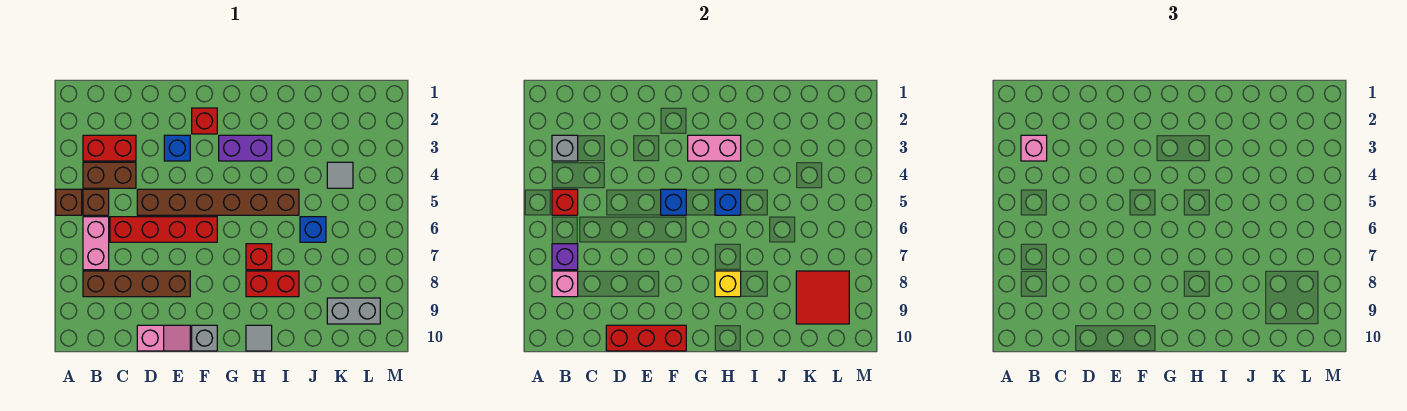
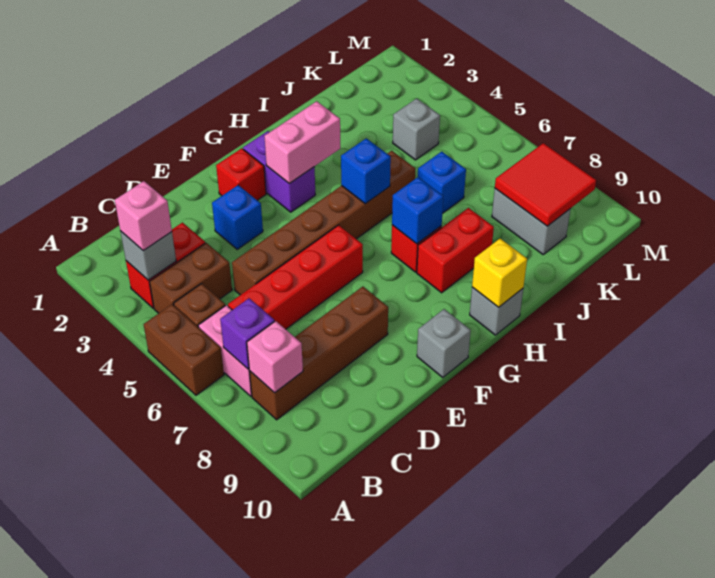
brown 1x1 brick [56,189,82,215] -> brown 1x2 brick [144,304,224,395]
red 1x1 brick [552,189,578,215] -> none
pink 1x2 slope [137,325,190,351] -> none
red 1x3 brick [606,325,686,351] -> none
blue 1x1 brick [661,189,686,215] -> blue 1x1 brick moved to [392,177,443,244]
purple 1x2 brick [219,135,272,161] -> purple 1x2 brick turned to [243,131,315,212]
yellow 1x1 brick [715,271,741,297] -> yellow 1x1 brick moved to [472,239,527,307]
grey 1x1 tile [246,325,272,351] -> grey 1x1 brick [470,287,523,335]
grey 1x1 tile [327,162,353,188] -> grey 1x1 brick [393,98,440,160]
grey 1x2 brick [327,298,380,324] -> grey 1x2 brick turned to [492,189,570,254]

